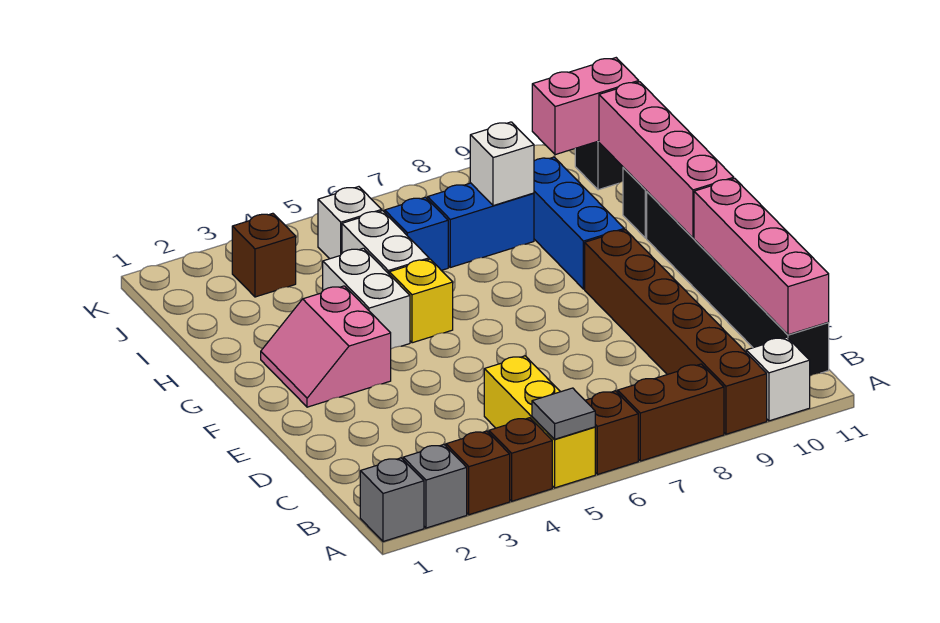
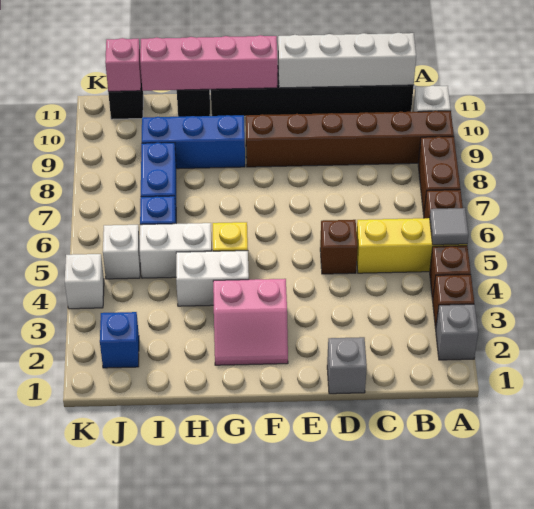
grey 1x1 brick [360,458,424,542] -> grey 1x1 brick moved to [327,337,367,394]
pink 1x4 brick [694,179,829,335] -> white 1x4 brick [278,33,416,88]
white 1x1 brick [470,122,534,206] -> white 1x1 brick moved to [65,254,104,309]
none -> blue 1x1 brick [100,312,139,368]
brown 1x1 brick [232,213,296,297] -> brown 1x1 brick moved to [320,220,358,274]
pink 1x2 brick [532,58,639,155] -> pink 1x1 brick [105,38,141,91]

